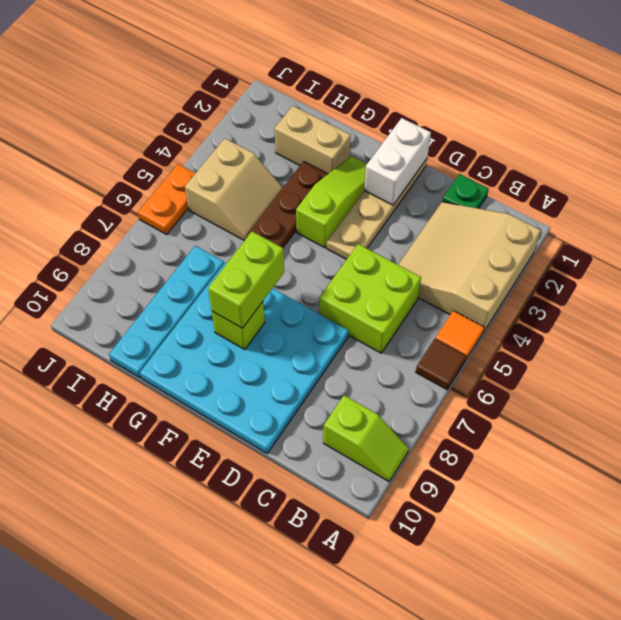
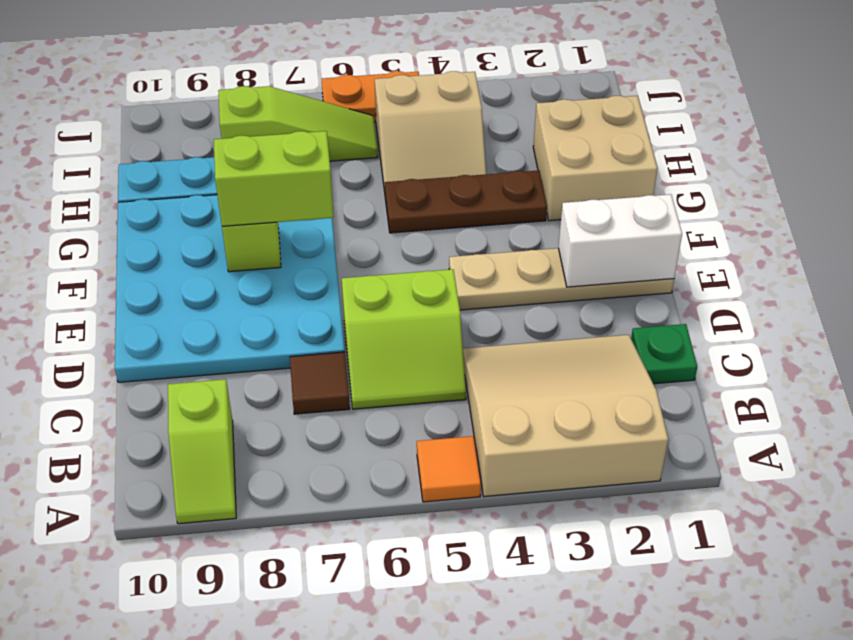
brown 1x1 tile [416,339,466,390] -> brown 1x1 tile moved to [290,352,350,414]
lime 2x2 brick [319,244,421,353] -> lime 2x2 slope [342,269,466,409]
lime 1x3 slope [296,156,367,248] -> lime 1x3 slope moved to [218,86,378,161]
tan 1x2 brick [275,106,351,174] -> tan 2x2 brick [533,96,657,221]

